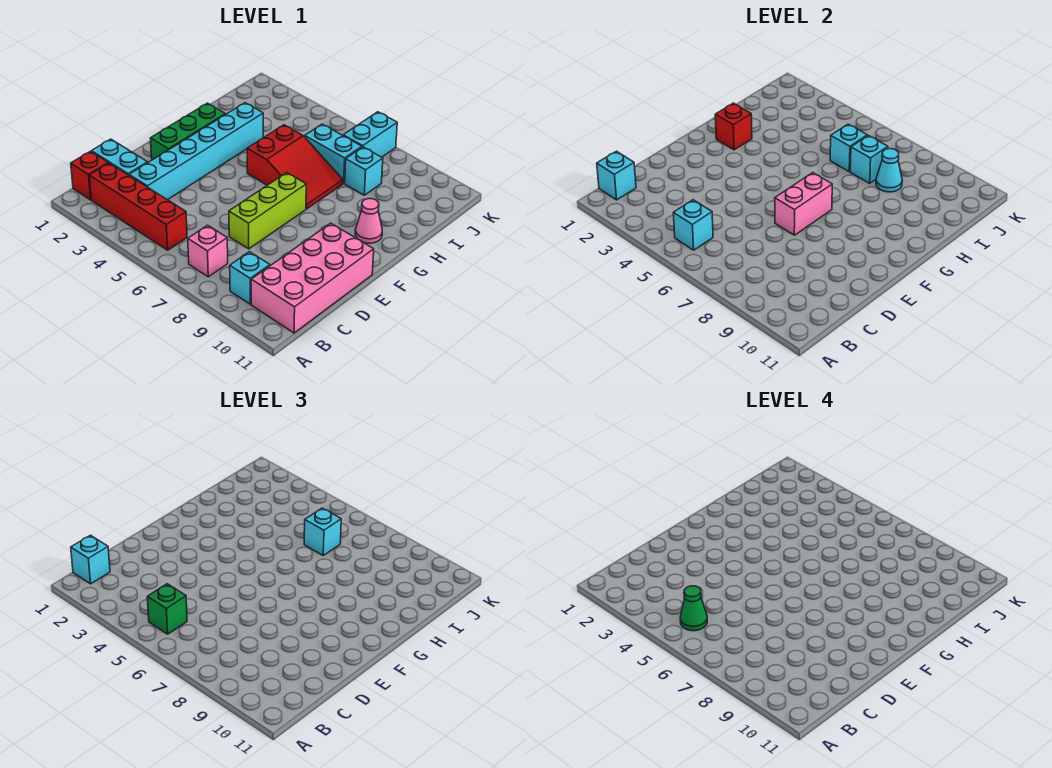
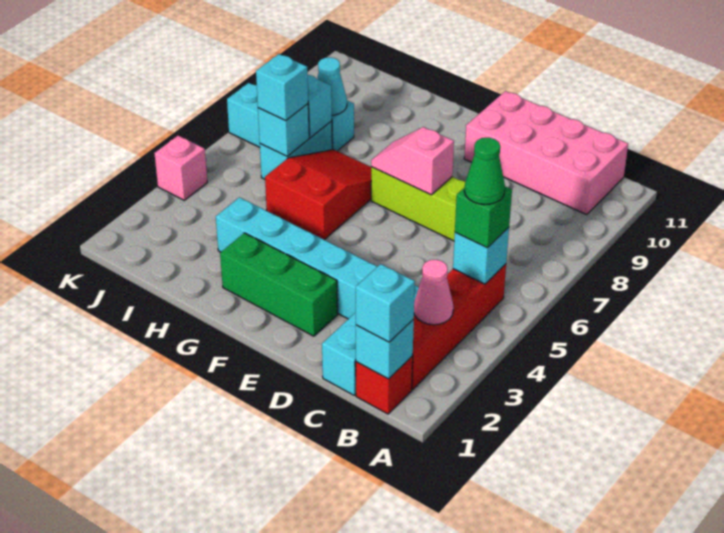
pink 1x1 brick [188,225,228,277] -> pink 1x1 brick moved to [154,136,207,200]
cyan 1x1 brick [230,252,270,304] -> none
pink 1x2 brick [775,173,832,235] -> pink 1x2 slope [371,127,454,195]
red 1x1 brick [715,103,752,150] -> none
pink 1x1 cone [355,199,382,243] -> pink 1x1 cone moved to [414,260,453,325]

